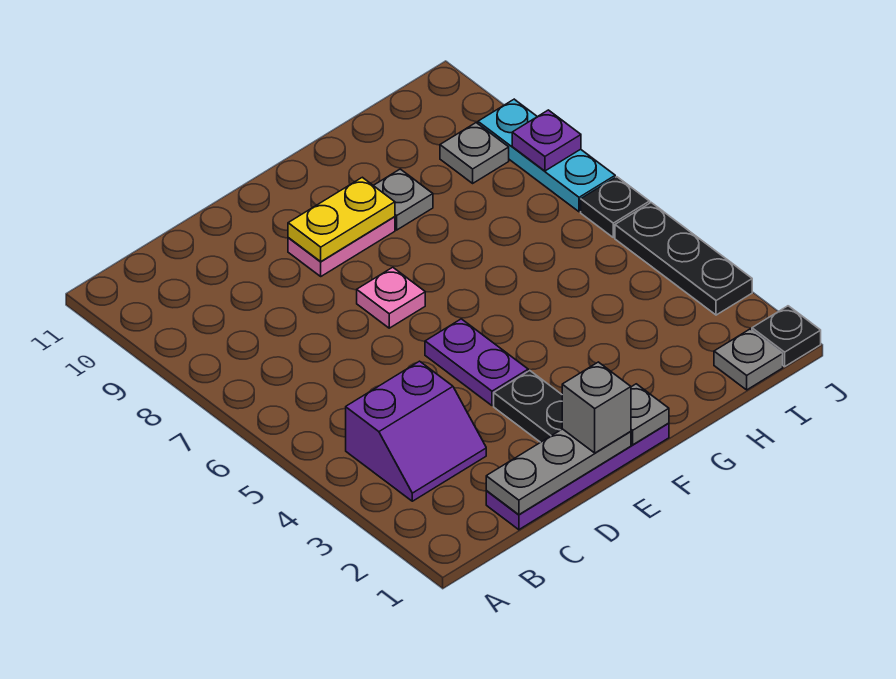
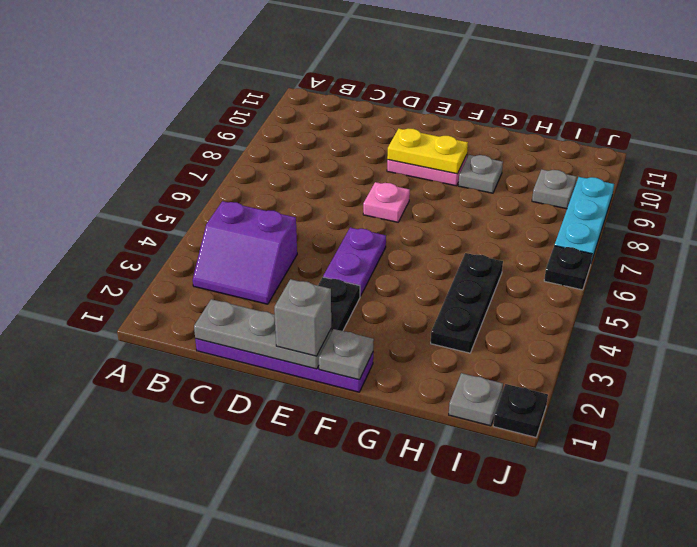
black 1x3 plate [615,203,752,315] -> black 1x3 plate moved to [431,253,503,353]
purple 1x1 plate [512,110,581,171] -> none

